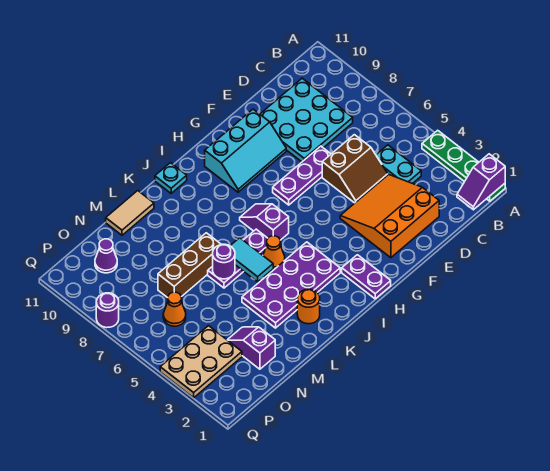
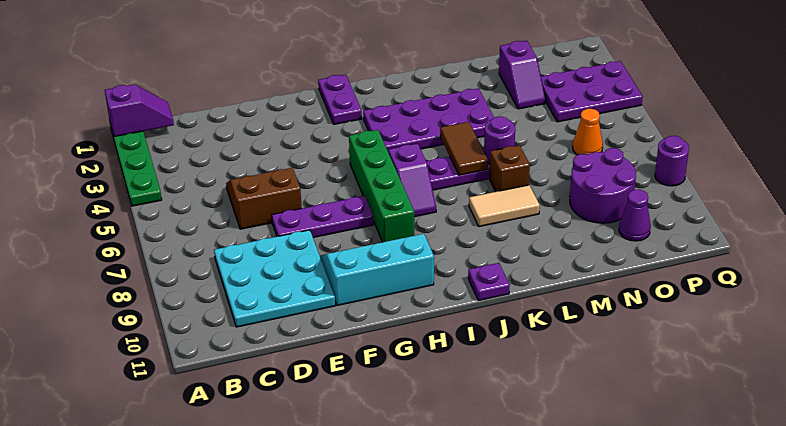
cyan 1x2 plate [376,145,421,184] -> none
orange 3x3 slope [340,174,439,258] -> none
none -> green 1x4 brick [349,130,414,242]
orange 1x1 cone [263,236,285,270] -> none
cyan 1x1 plate [155,163,187,193] -> purple 1x1 plate [468,263,510,301]
orange 1x1 round brick [297,289,320,324] -> none
cyan 1x2 tile [230,238,273,282] -> brown 1x2 tile [440,122,488,175]
brown 1x3 brick [158,233,221,298] -> brown 1x1 brick [490,145,530,192]
tan 1x2 tile [106,191,154,235] -> tan 1x2 tile moved to [469,185,540,227]
none -> purple 2x2 round brick [570,148,636,223]
tan 2x3 plate [160,326,242,398] -> purple 2x3 plate [541,61,643,122]

